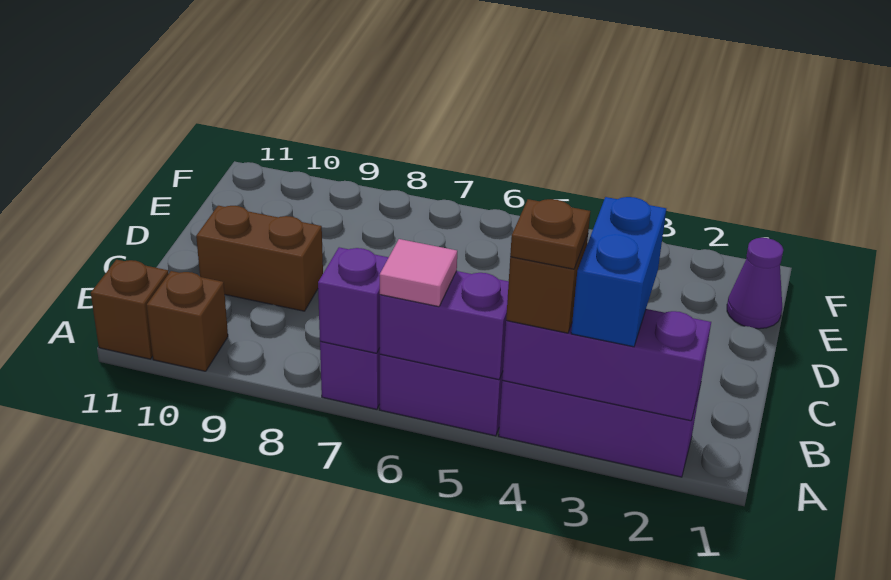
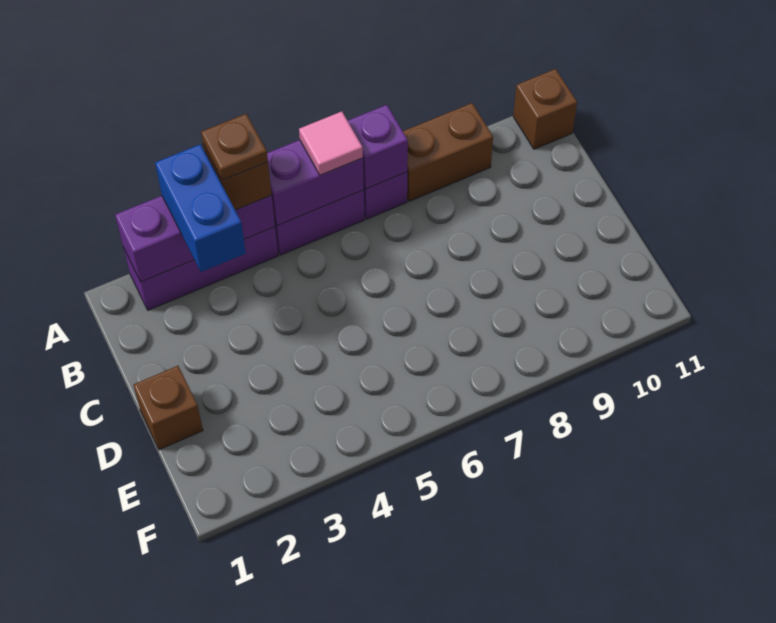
brown 1x1 brick [147,271,228,371] -> brown 1x1 brick moved to [133,366,203,450]
brown 1x2 brick [196,206,323,311] -> brown 1x2 brick moved to [403,103,493,201]
purple 1x1 cone [727,238,783,329] -> none

